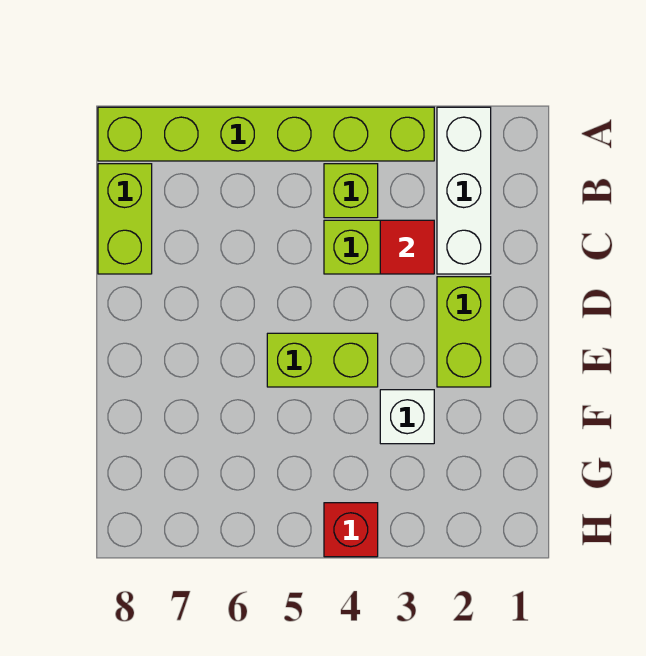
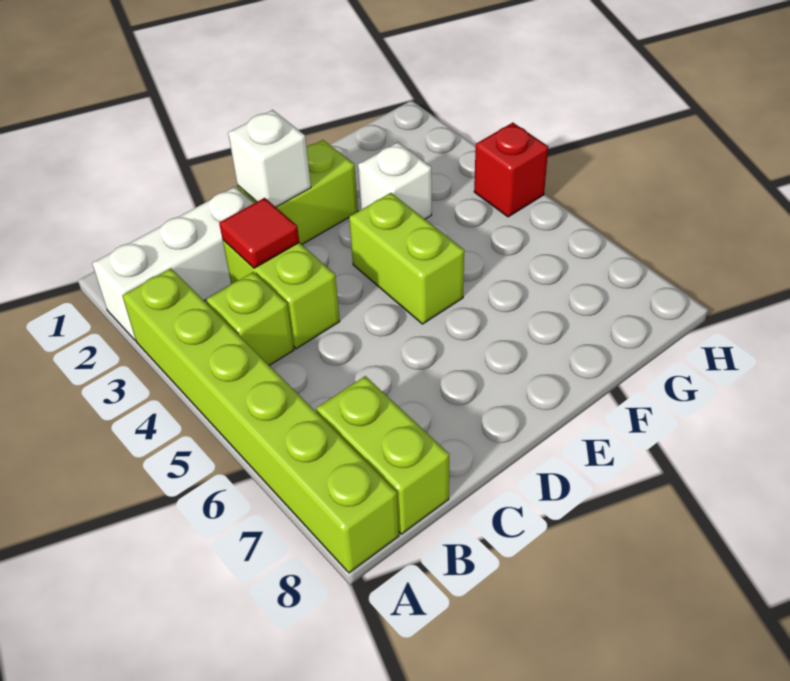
lime 1x2 brick [98,164,152,274] -> lime 1x2 brick turned to [316,376,449,534]
none -> white 1x1 brick [228,110,311,207]

